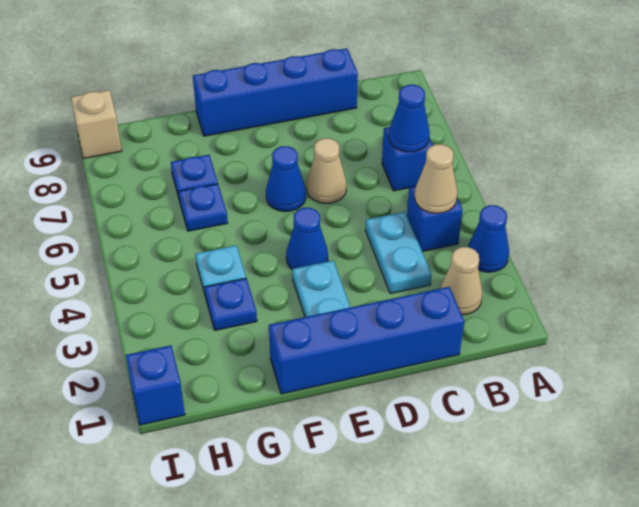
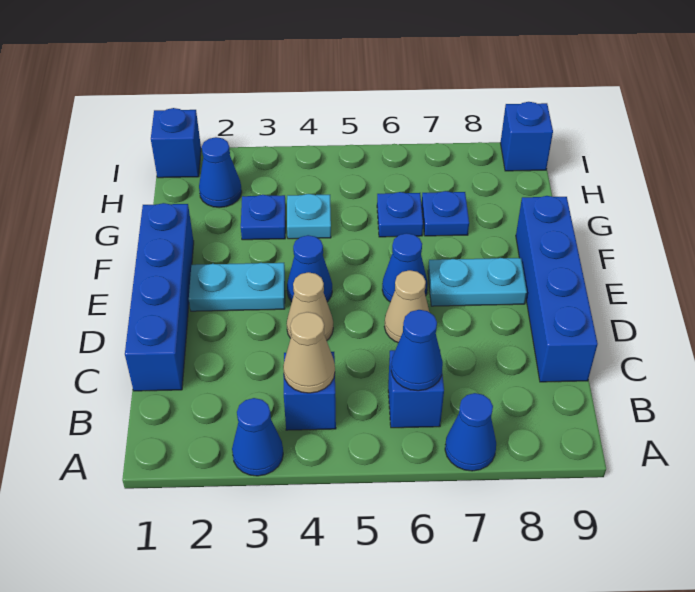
none -> blue 1x1 cone [445,393,496,471]
tan 1x1 cone [440,247,483,315] -> tan 1x1 cone moved to [287,272,333,341]
cyan 1x2 plate [365,212,432,294] -> cyan 1x2 plate moved to [428,258,527,306]
none -> blue 1x1 cone [199,137,242,207]
tan 1x1 brick [71,90,122,158] -> blue 1x1 brick [500,102,553,171]

